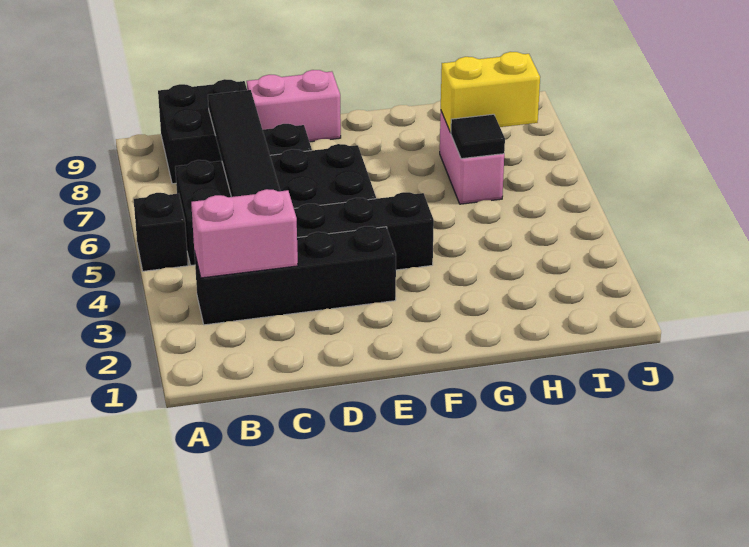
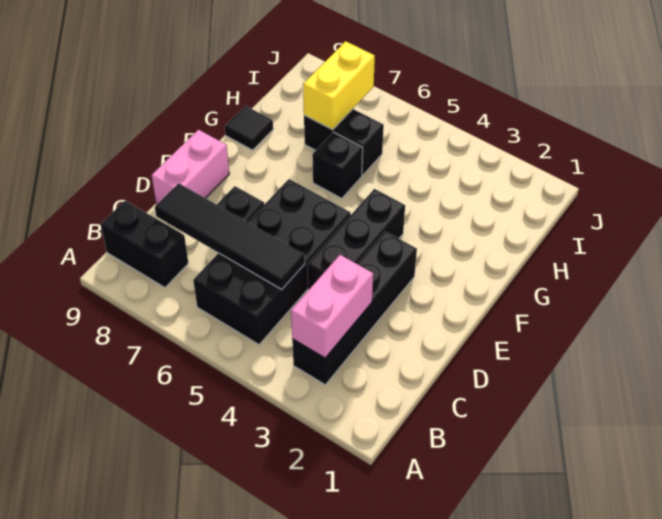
black 1x1 brick [134,193,188,271] -> black 1x1 brick moved to [312,132,363,198]
black 2x2 brick [158,79,247,184] -> black 1x2 brick [100,201,188,288]
pink 1x2 brick [440,112,504,204] -> black 1x2 brick [304,109,384,175]
black 1x1 tile [451,114,505,159] -> black 1x1 tile moved to [225,106,273,150]

